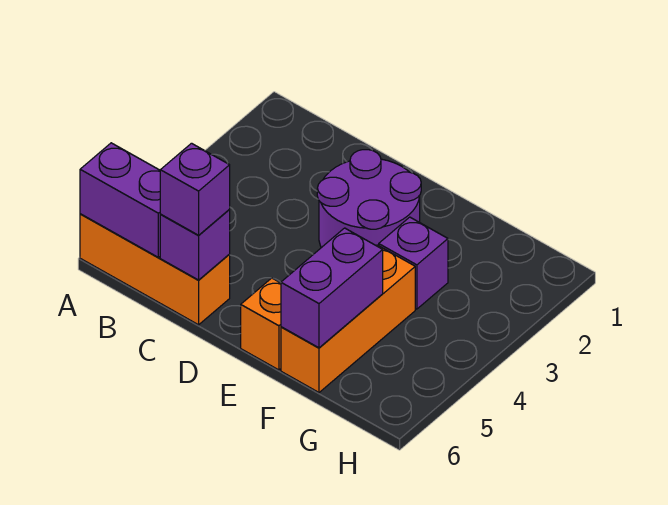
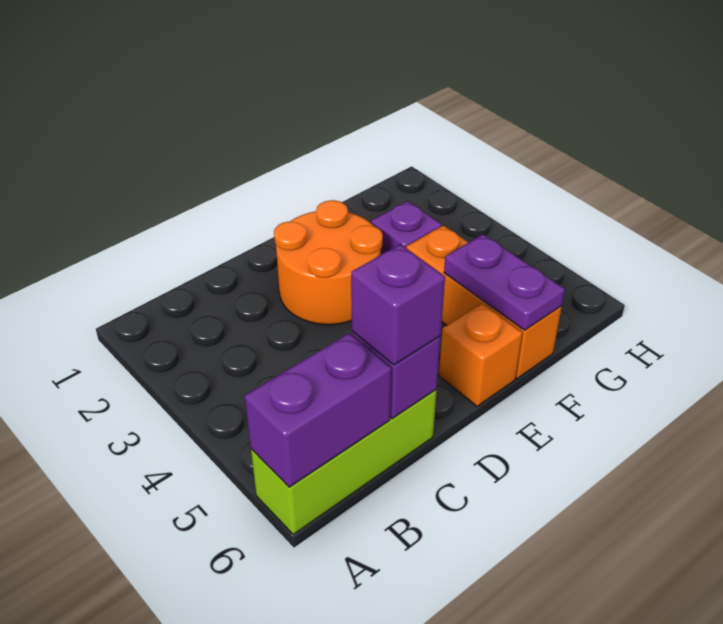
orange 1x3 brick [80,214,230,325] -> lime 1x3 brick [251,390,437,534]
purple 2x2 round brick [317,150,421,248] -> orange 2x2 round brick [274,200,383,325]
purple 1x2 brick [281,228,383,348] -> purple 1x2 plate [444,234,565,330]

